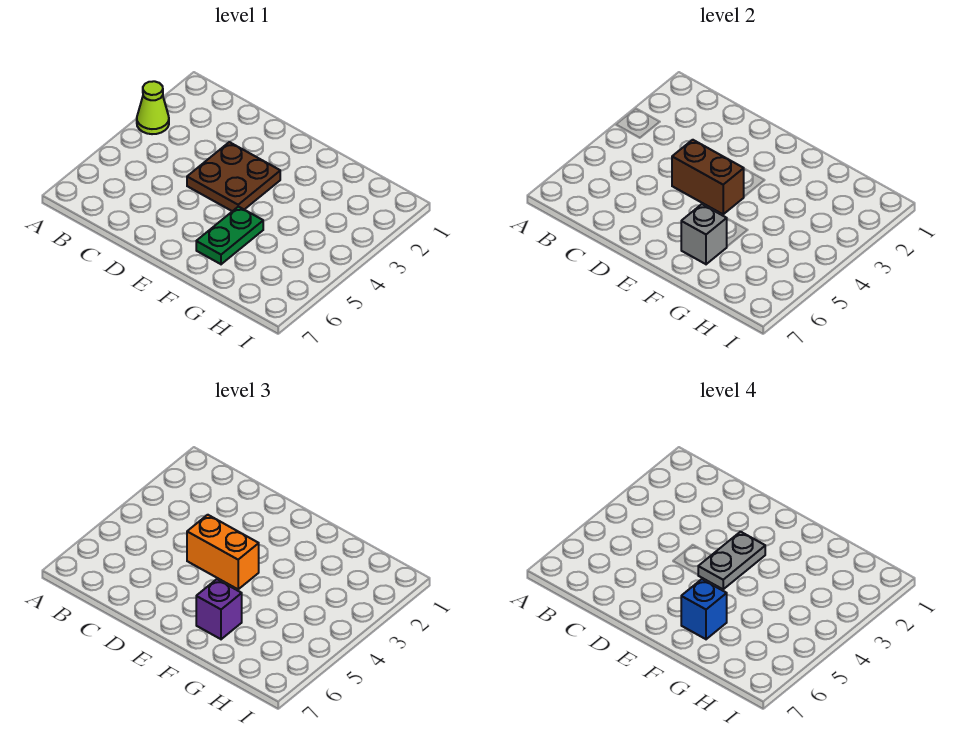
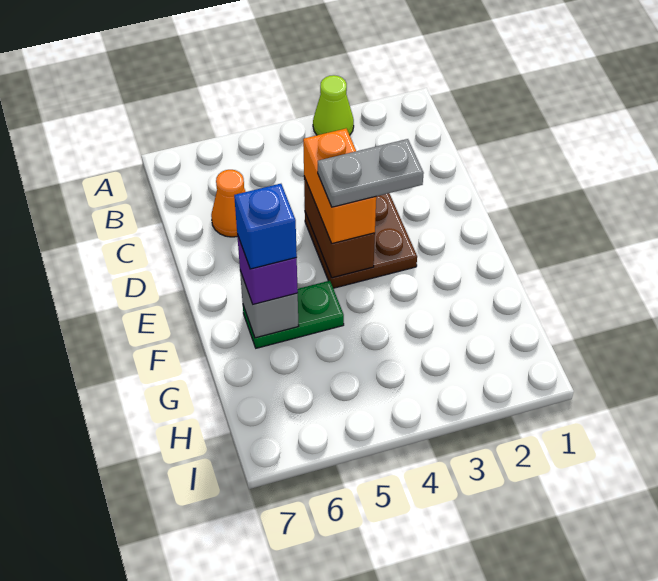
none -> orange 1x1 cone [211,170,246,237]

